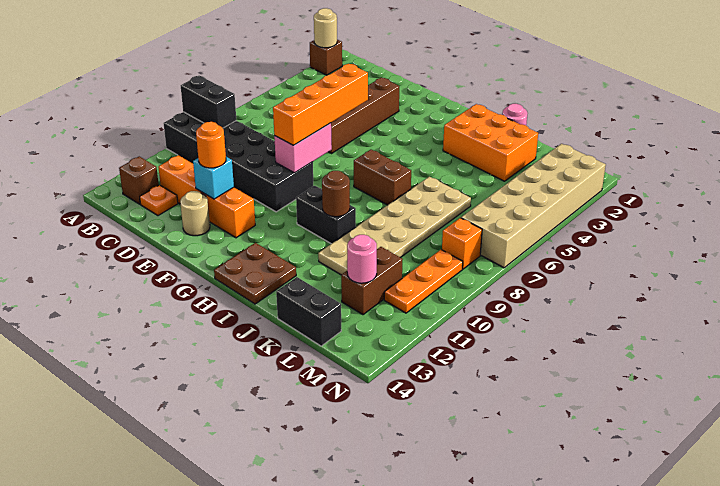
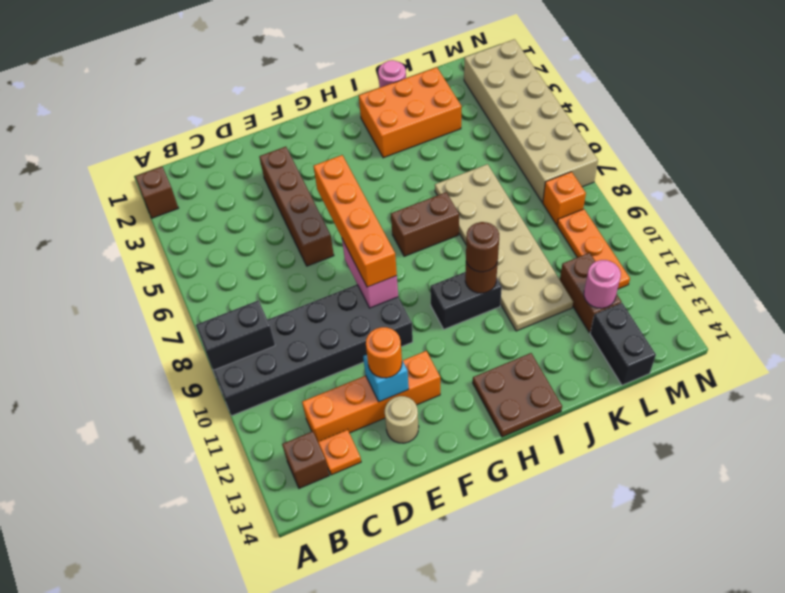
tan 1x1 round brick [314,8,337,48] -> none
none -> brown 1x1 round brick [466,222,499,272]
black 1x2 brick [276,277,341,346] -> black 1x2 brick turned to [590,303,656,385]

